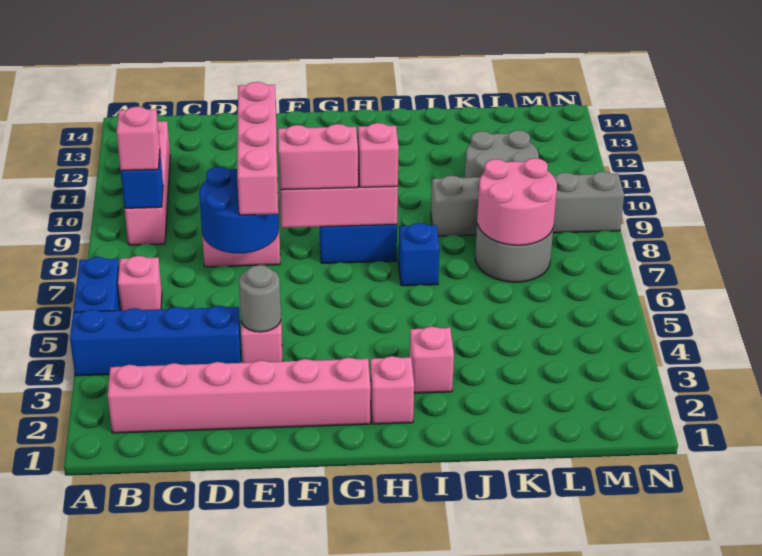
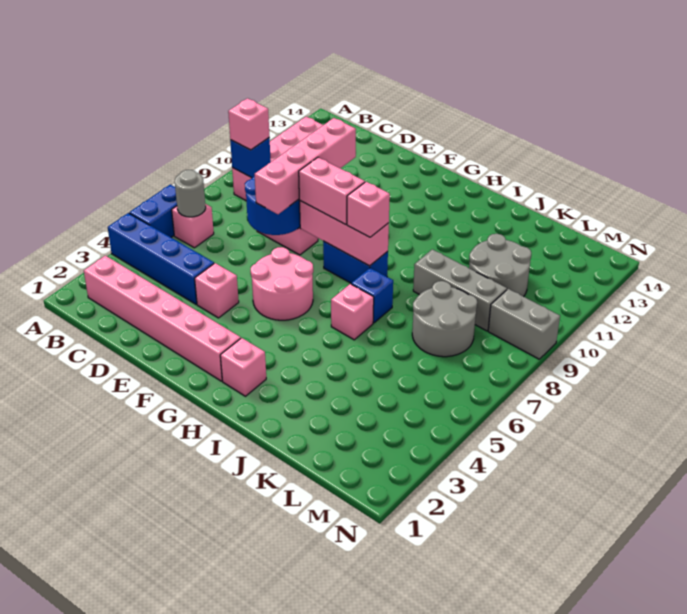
grey 1x1 round brick [239,265,281,332] -> grey 1x1 round brick moved to [175,170,206,217]
pink 1x1 brick [410,327,454,393] -> pink 1x1 brick moved to [331,284,374,340]
pink 2x2 round brick [477,158,557,245] -> pink 2x2 round brick moved to [251,247,313,320]

